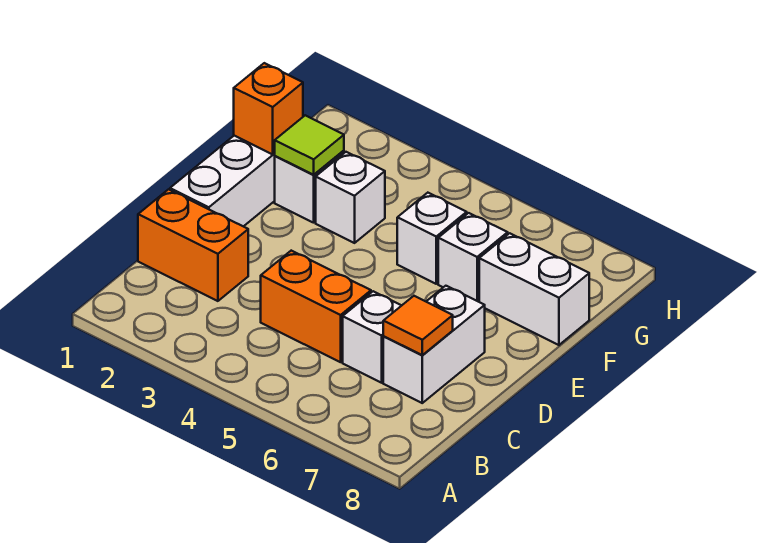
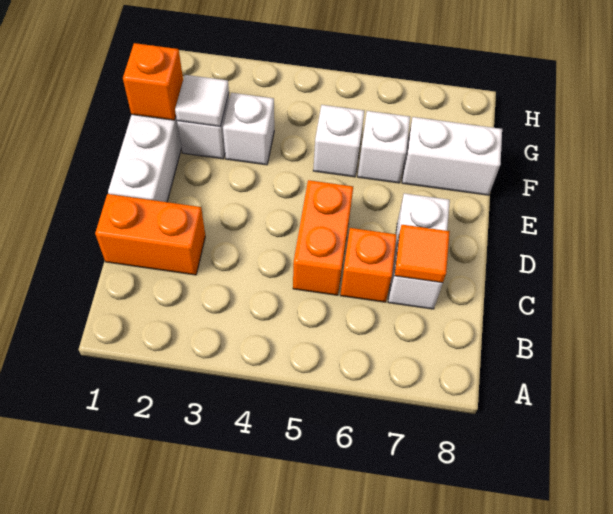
orange 1x2 brick [261,251,371,362] -> orange 1x2 brick turned to [293,180,353,295]
white 1x1 brick [343,291,401,383] -> orange 1x1 brick [340,228,397,302]
lime 1x1 tile [275,115,344,175] -> white 1x1 tile [175,75,229,127]

